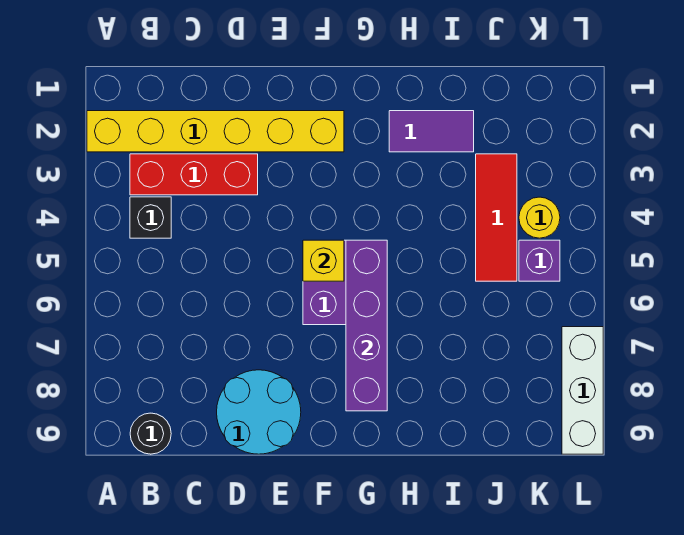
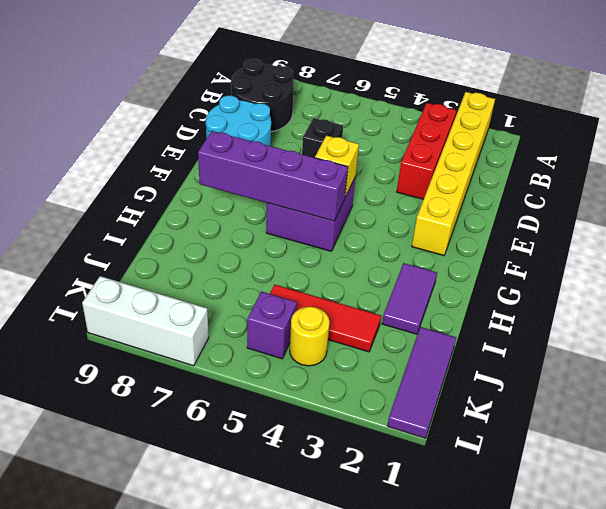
black 1x1 brick [130,197,171,238] -> black 1x1 brick moved to [302,118,343,158]
black 1x1 round brick [130,413,171,454] -> black 2x2 round brick [231,59,294,132]
none -> purple 1x3 tile [387,327,456,438]

